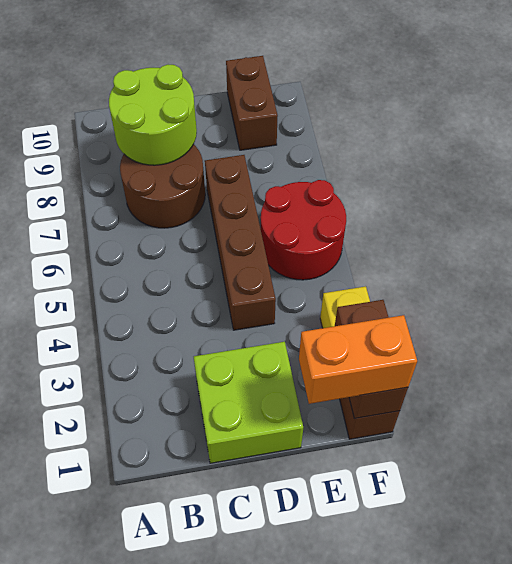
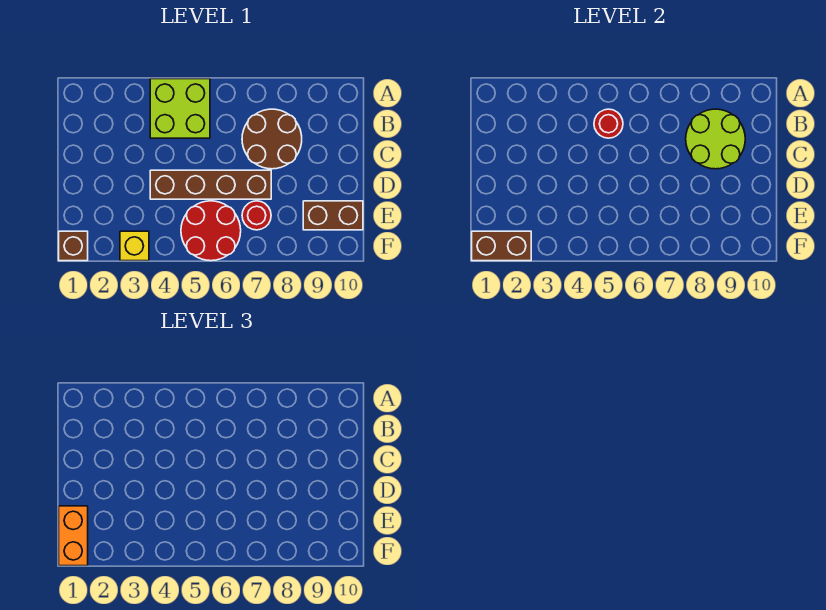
none -> red 1x1 round brick [594,109,623,138]
lime 2x2 brick [194,342,303,463] -> lime 2x2 brick moved to [150,79,210,138]
none -> red 1x1 round brick [242,201,271,230]

